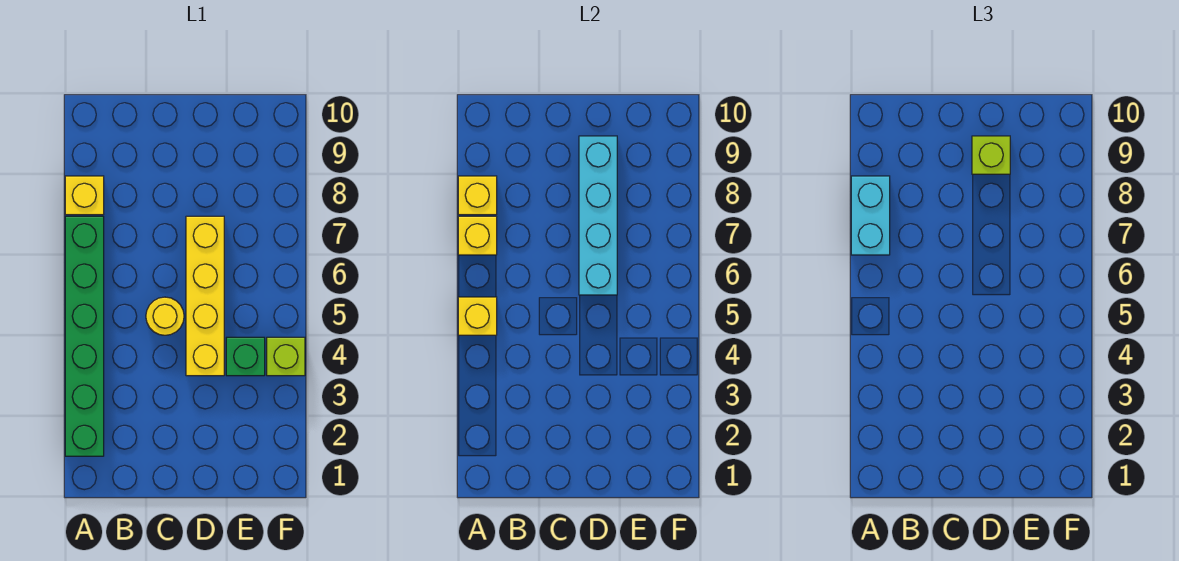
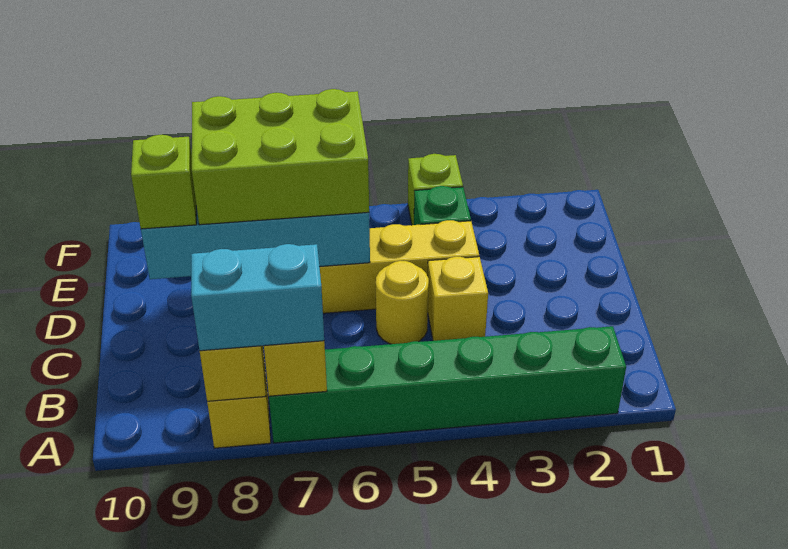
yellow 1x1 brick [458,297,497,335] -> yellow 1x1 brick moved to [427,257,488,341]
none -> lime 2x3 brick [192,89,369,225]

